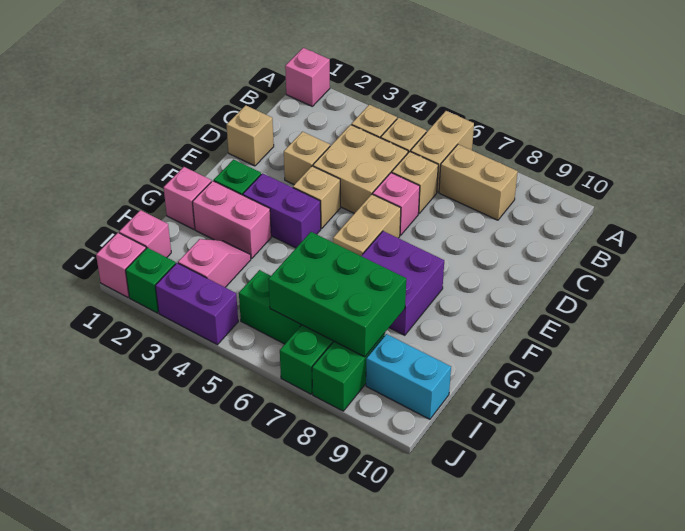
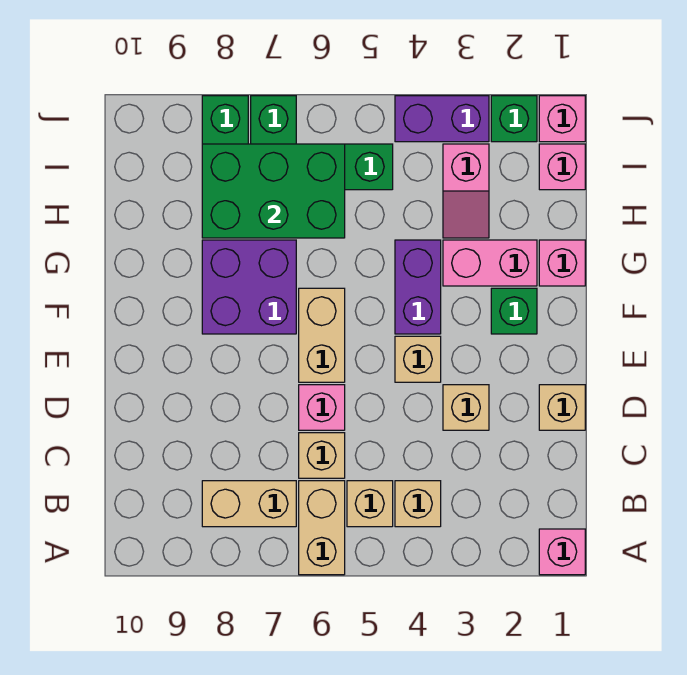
tan 2x2 brick [313,125,408,213] -> none
purple 1x2 brick [243,173,321,248] -> purple 1x2 brick turned to [395,240,441,334]
cyan 1x2 brick [366,334,451,419] -> none

